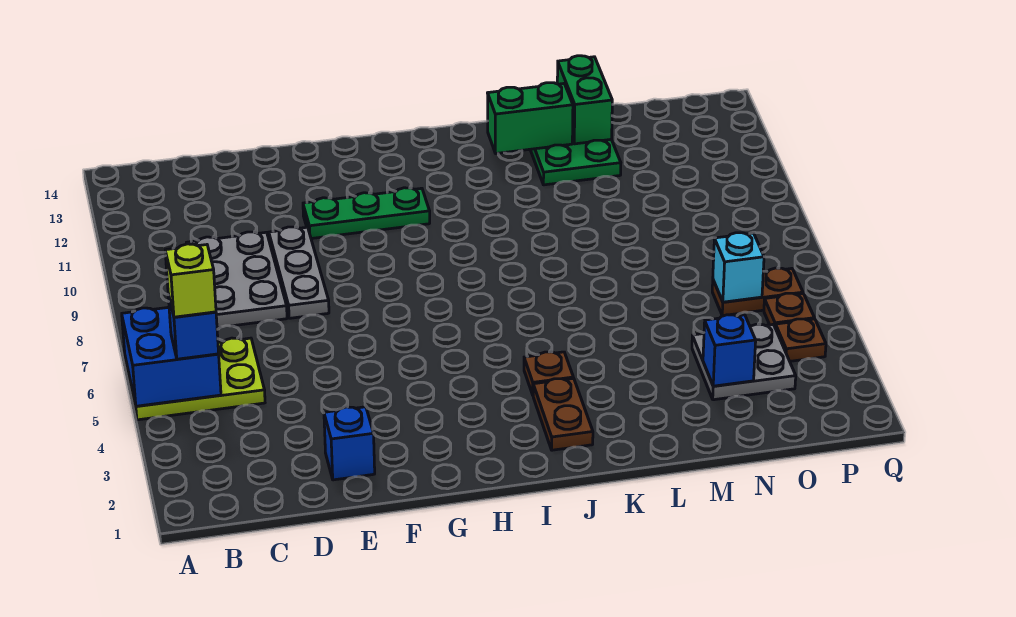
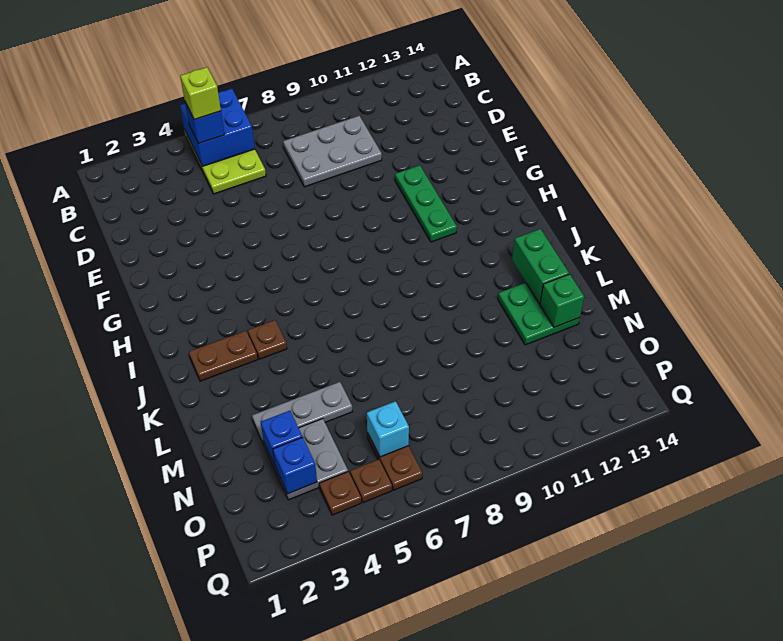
blue 1x1 brick [324,407,375,480] -> blue 1x1 brick moved to [273,437,317,494]
grey 1x3 plate [269,227,329,318] -> grey 1x3 plate moved to [252,382,352,445]
green 1x2 brick [557,56,612,144] -> green 1x1 brick [540,274,584,327]

